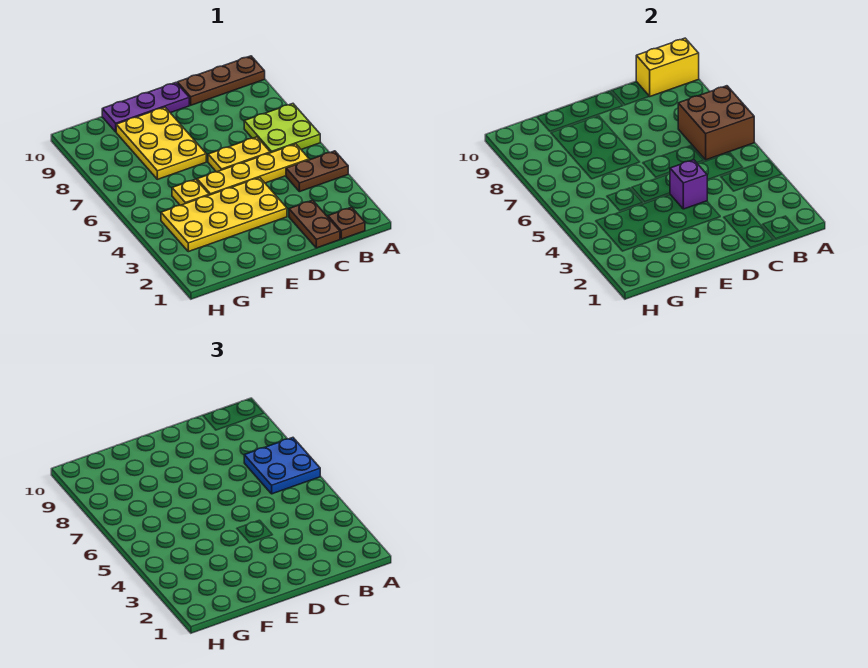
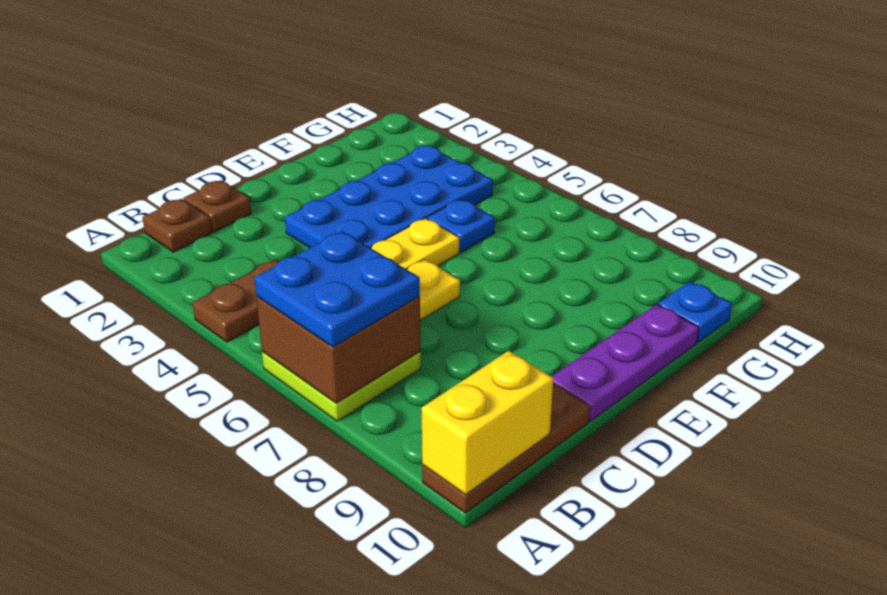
brown 1x2 plate [289,200,340,248] -> brown 1x1 plate [183,180,251,232]
yellow 2x4 plate [161,177,287,252] -> blue 2x4 plate [285,146,493,248]
purple 1x1 brick [670,160,707,209] -> none
yellow 2x3 plate [116,107,206,179] -> none
yellow 1x1 plate [172,179,209,205] -> blue 1x1 plate [427,199,495,252]
none -> blue 1x1 plate [658,281,732,342]

